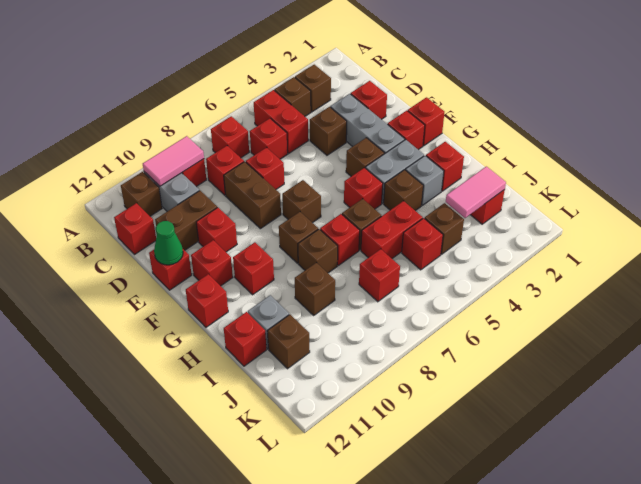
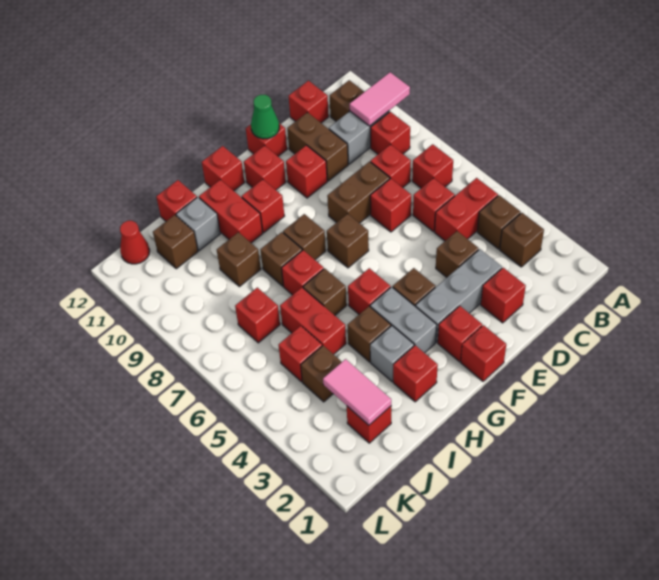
pink 1x2 tile [143,136,204,186] -> pink 1x2 tile turned to [350,72,410,126]
none -> red 1x2 brick [199,180,263,243]
none -> red 1x1 cone [120,221,150,264]

